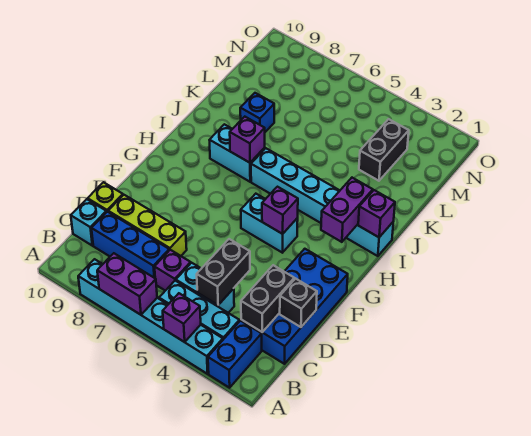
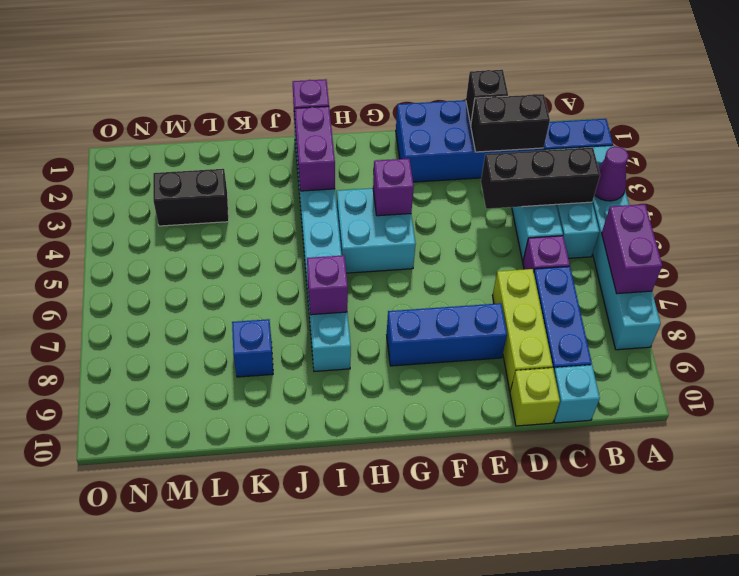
purple 1x1 brick [163,293,201,342] -> purple 1x1 cone [595,146,628,201]
black 1x2 brick [197,239,250,305] -> black 1x3 brick [481,148,600,209]
none -> blue 1x3 brick [387,303,507,366]
cyan 1x2 brick [241,194,298,253] -> cyan 2x2 brick [337,188,416,273]
purple 1x2 brick [321,178,373,242] -> purple 1x2 brick turned to [295,106,335,191]

